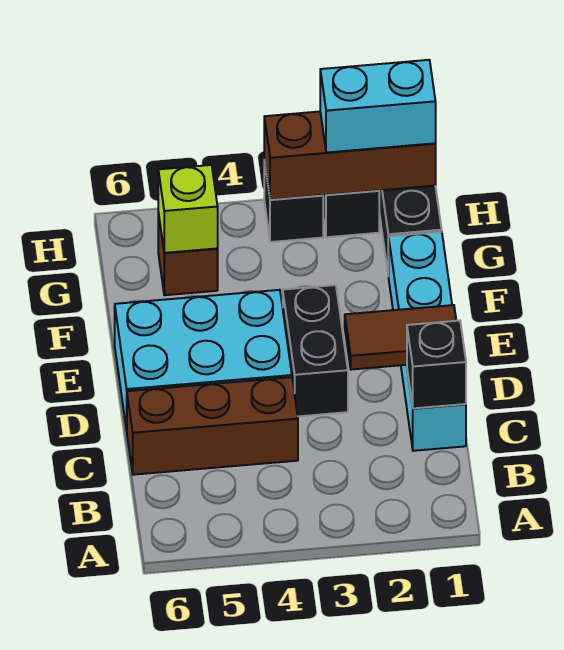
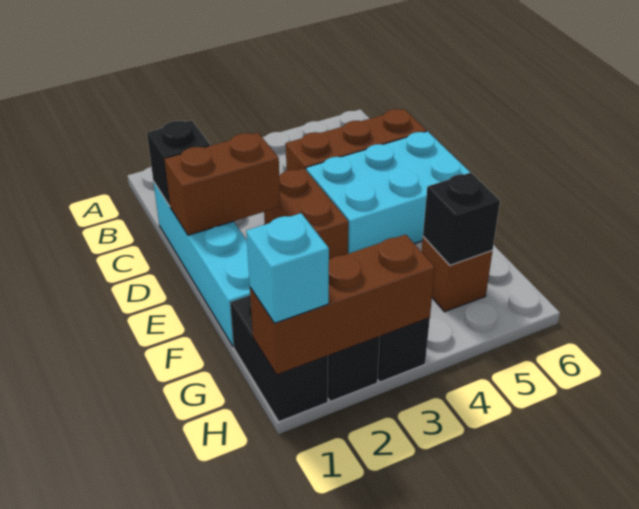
brown 1x2 tile [345,305,456,370] -> brown 1x2 brick [164,133,280,235]
black 1x2 brick [283,285,348,416] -> brown 1x2 brick [264,168,349,260]
lime 1x1 brick [158,165,218,253] -> black 1x1 brick [423,172,500,265]
cyan 1x2 brick [320,60,436,153] -> cyan 1x1 brick [246,213,329,323]

